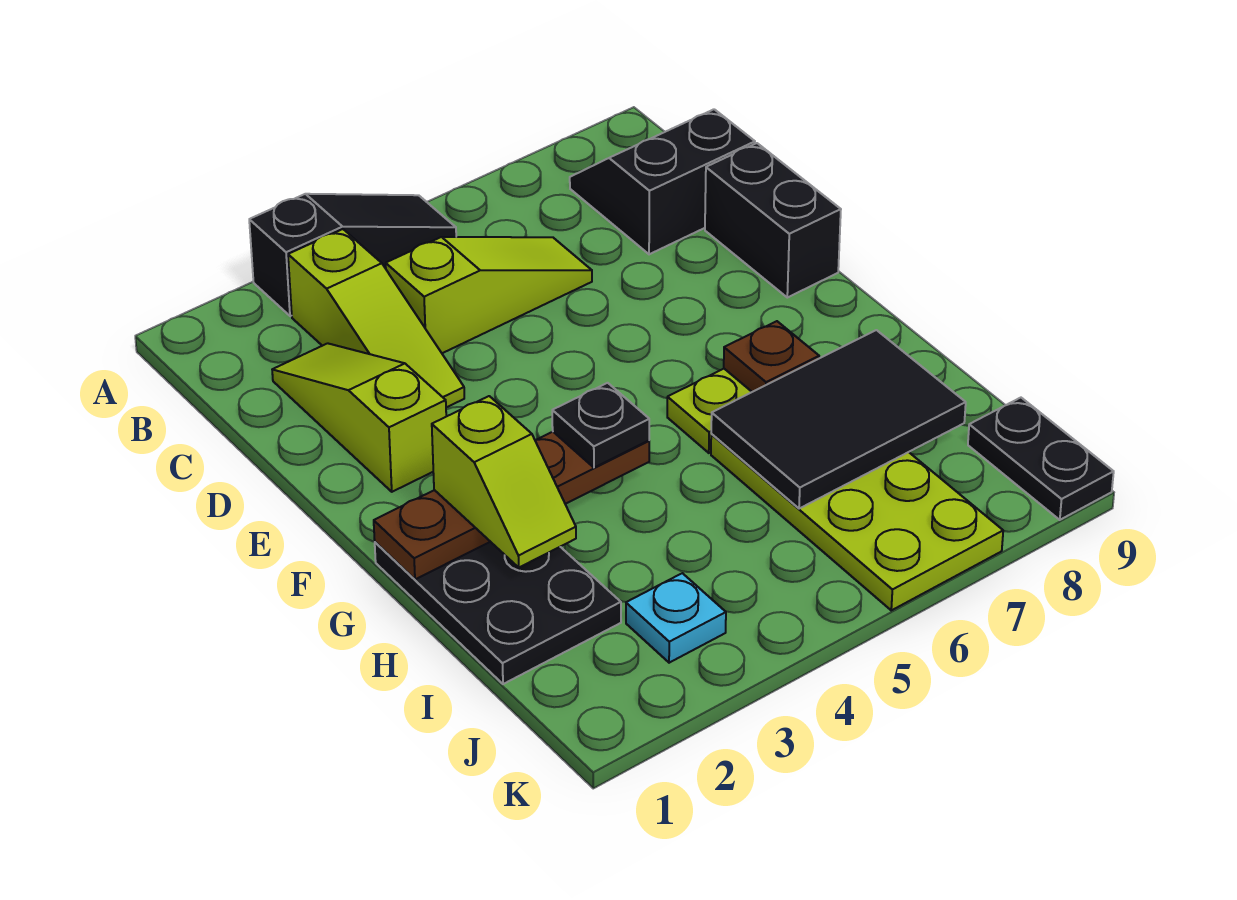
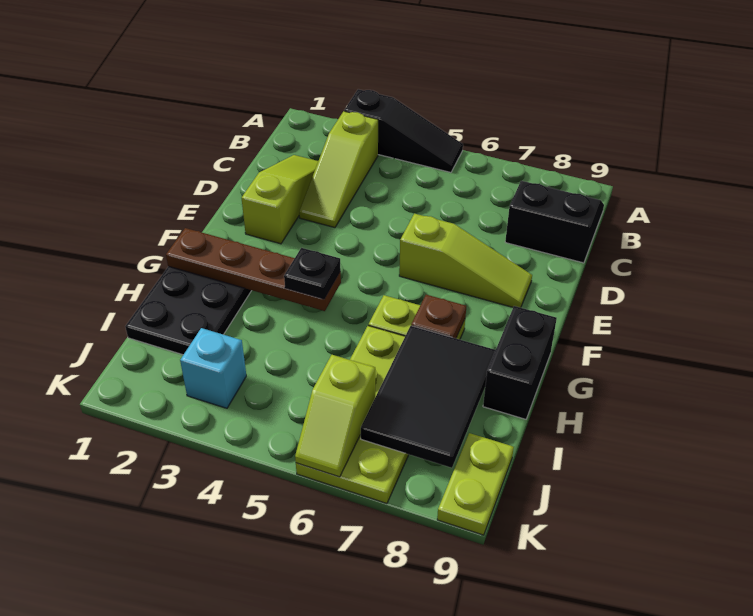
lime 1x3 slope [386,237,592,353] -> lime 1x3 slope moved to [399,214,532,308]
black 1x2 brick [705,143,841,298] -> black 1x2 brick moved to [483,306,557,419]
lime 1x2 slope [432,396,576,567] -> lime 1x2 slope moved to [295,355,375,477]
black 2x3 tile [711,330,966,509] -> black 2x3 tile turned to [361,326,496,468]
cyan 1x1 plate [626,573,726,663] -> cyan 1x1 brick [180,328,246,408]
black 1x2 plate [968,398,1114,520] -> lime 1x2 plate [437,433,514,535]

